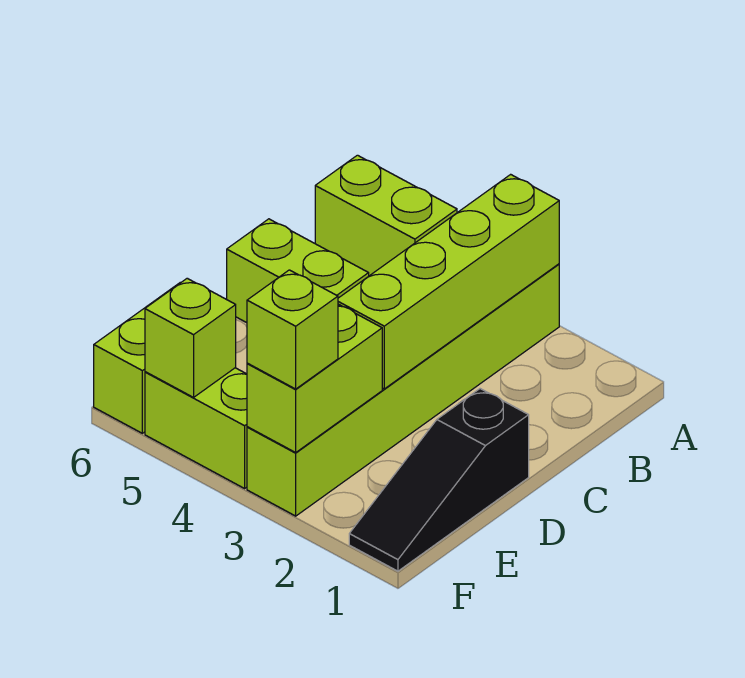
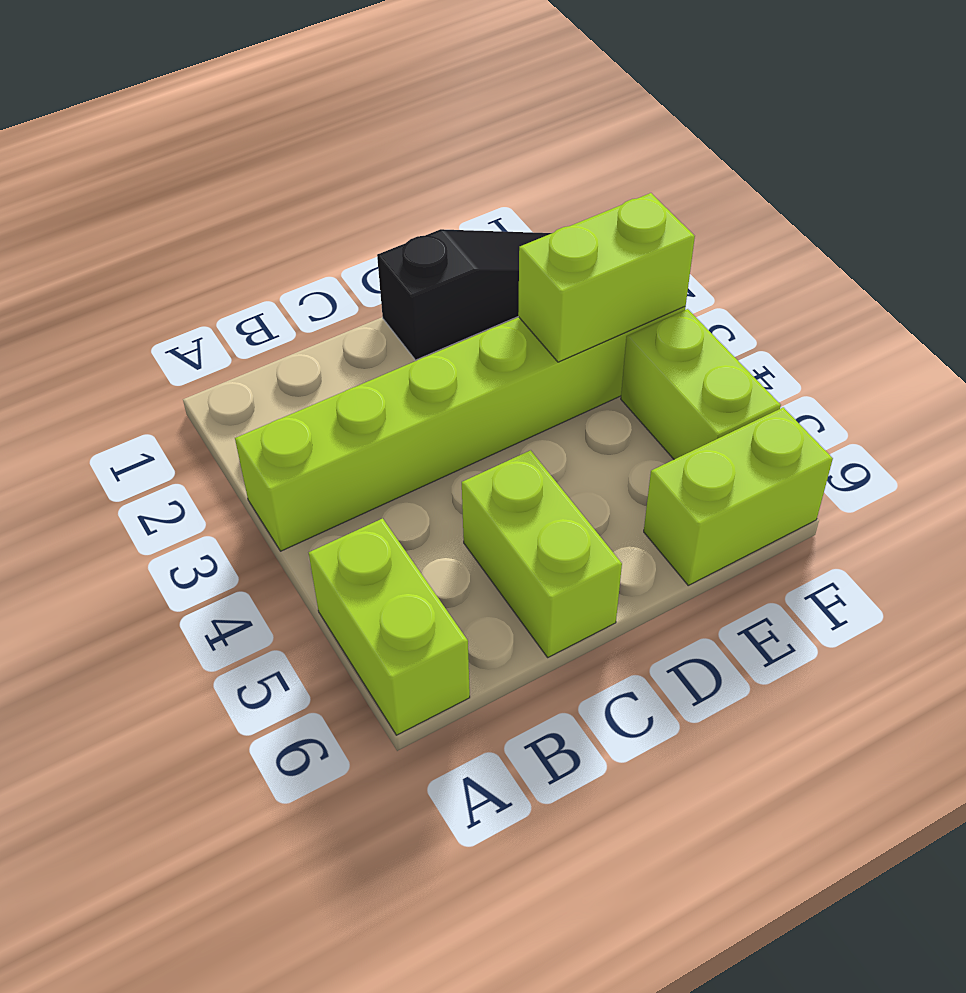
lime 1x4 brick [338,174,559,389] -> none
lime 1x1 brick [247,270,338,389] -> none
lime 1x1 brick [145,278,236,397] -> none

